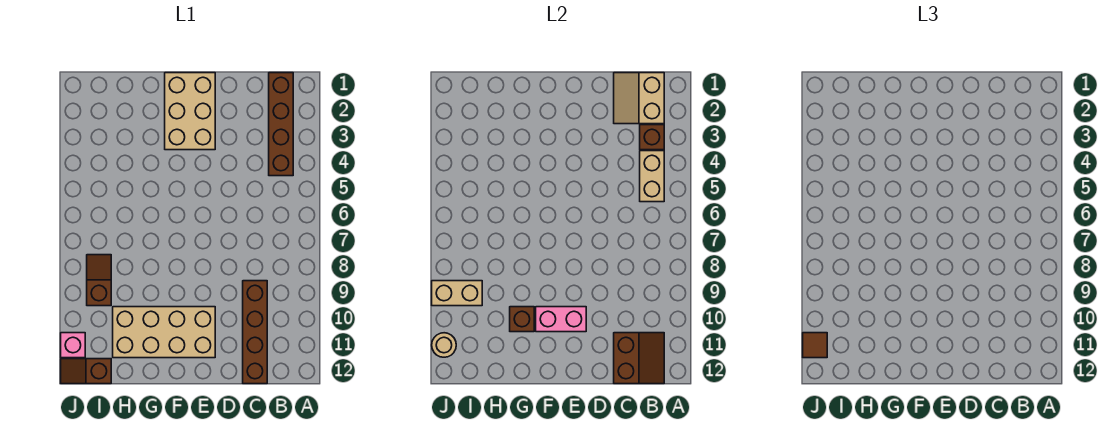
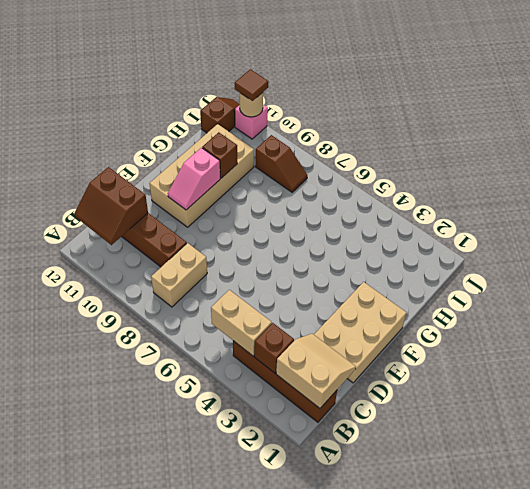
tan 2x3 brick [165,73,215,150] -> tan 2x3 brick turned to [314,282,406,383]
pink 1x2 brick [536,307,586,332] -> pink 1x2 slope [168,148,220,210]
tan 1x2 brick [432,281,482,306] -> tan 1x2 brick moved to [151,243,207,307]

